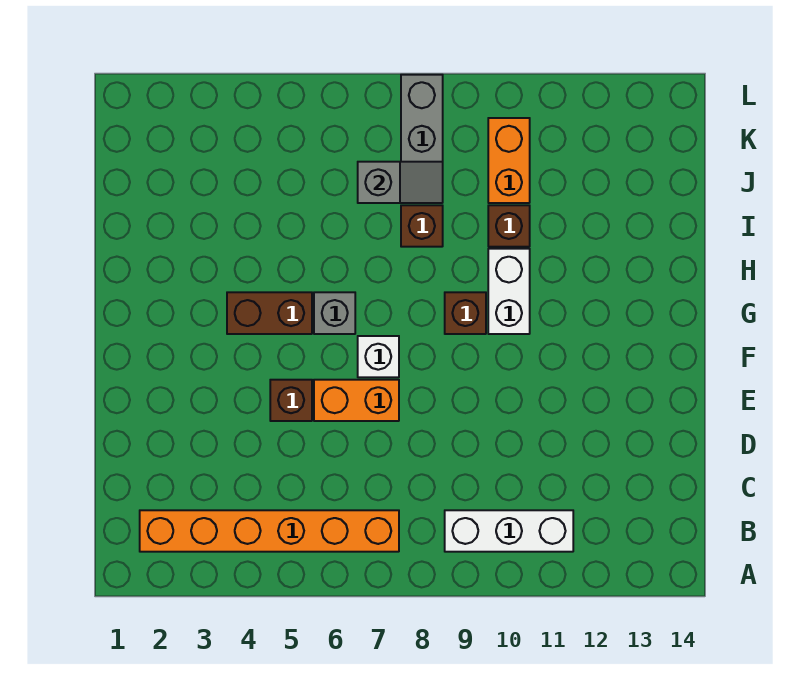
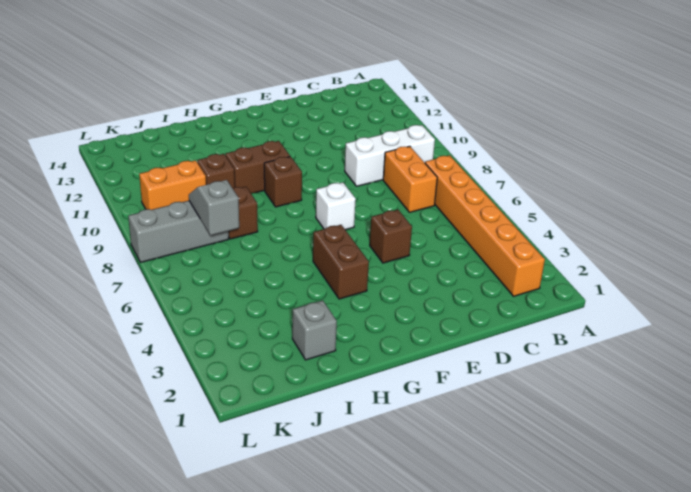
white 1x3 brick [445,510,573,552] -> white 1x3 brick turned to [345,125,435,186]
orange 1x2 brick [314,380,399,421] -> orange 1x2 brick moved to [383,146,437,212]
grey 1x1 brick [314,292,355,334] -> grey 1x1 brick moved to [292,300,337,360]
white 1x2 brick [488,249,530,334] -> brown 1x2 brick [225,141,290,193]

